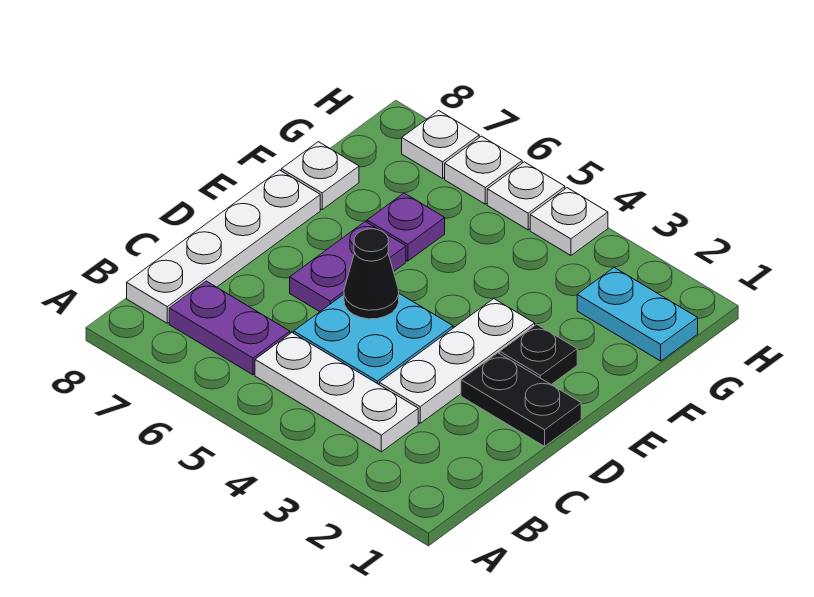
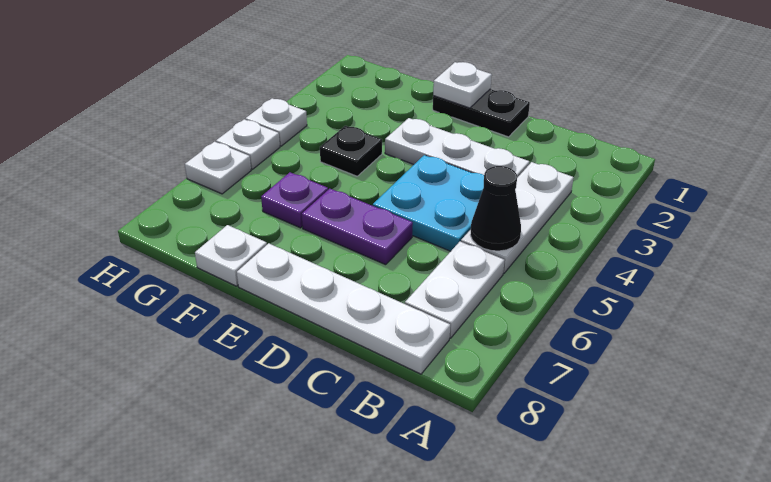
purple 1x2 plate [169,281,290,375] -> white 1x2 plate [405,242,505,338]
black 1x2 plate [461,353,581,446] -> black 1x2 plate turned to [433,89,530,137]
black 1x1 cone [344,229,399,319] -> black 1x1 cone moved to [470,166,521,251]
black 1x1 plate [500,324,577,384] -> black 1x1 plate moved to [320,126,382,176]
cyan 1x2 plate [577,268,698,361] -> none
white 1x1 plate [402,111,479,178] -> white 1x1 plate moved to [433,62,492,108]

